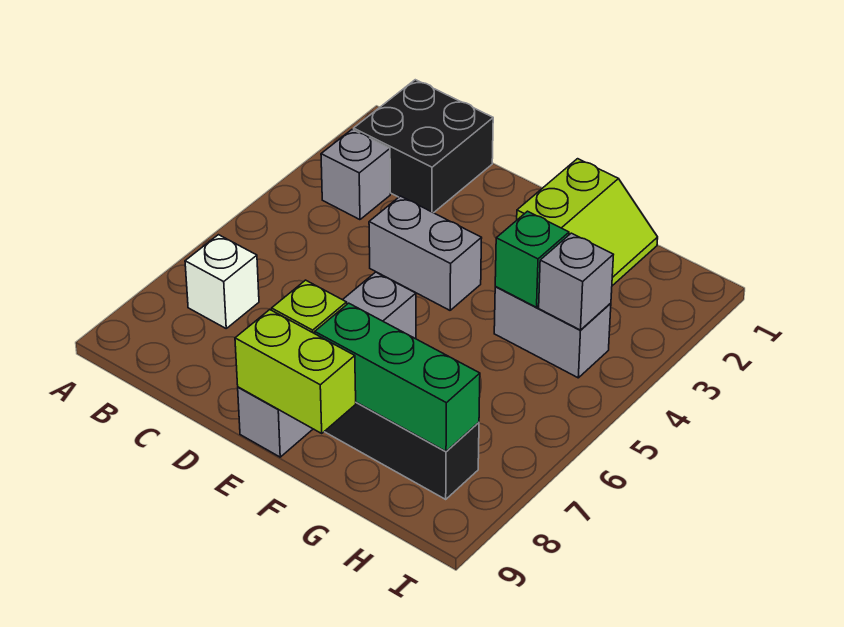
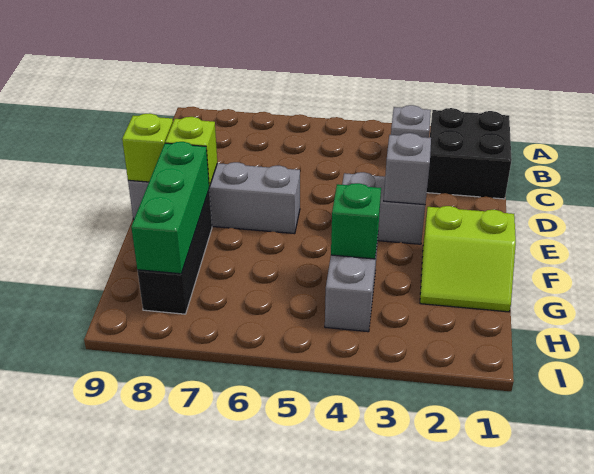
white 1x1 brick [185,235,259,328] -> none
grey 1x2 brick [369,196,482,310] -> grey 1x2 brick turned to [342,172,425,244]
lime 1x2 brick [235,310,356,433] -> lime 1x1 brick [122,113,173,182]
grey 1x1 brick [539,233,613,330] -> grey 1x1 brick moved to [384,133,431,205]

